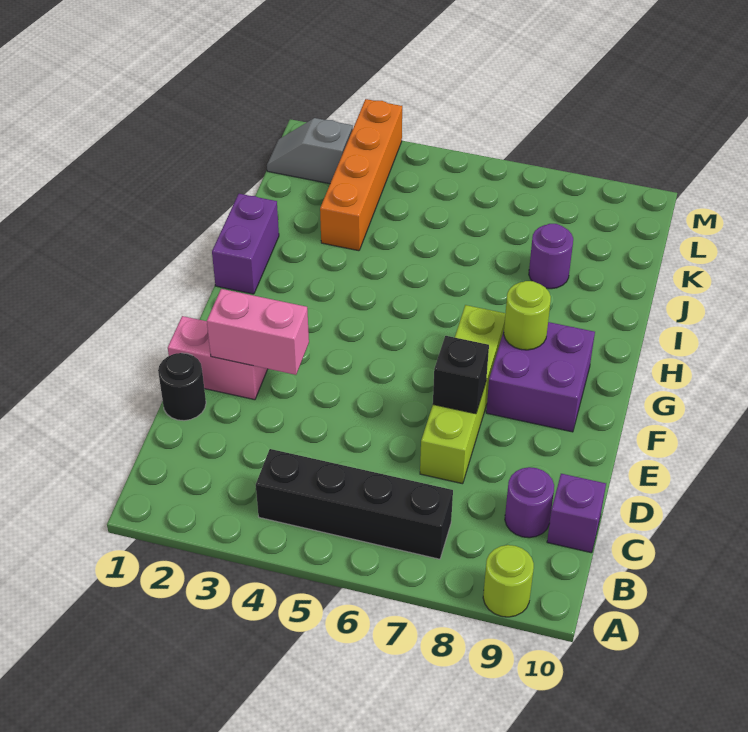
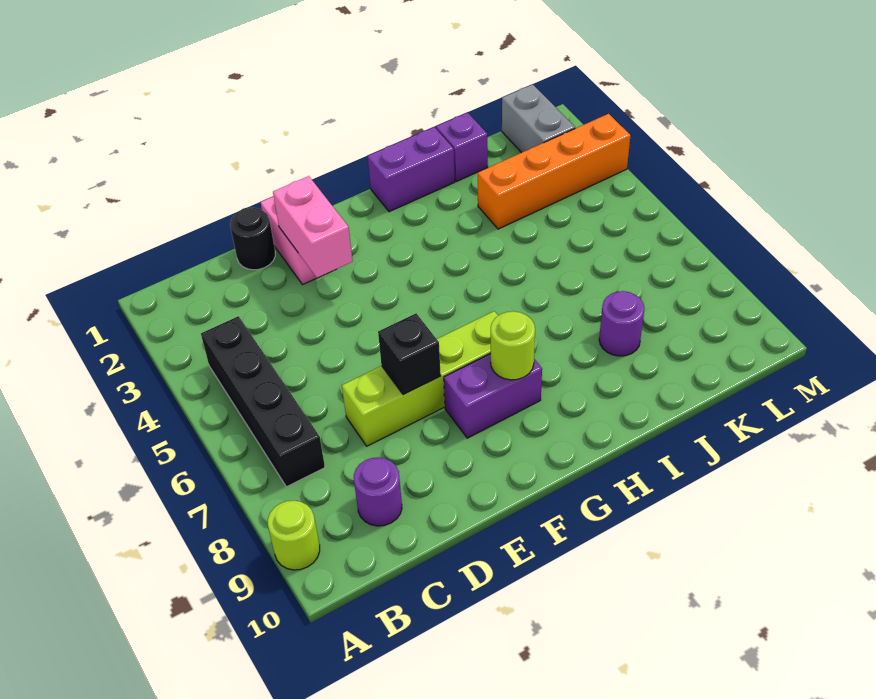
purple 1x1 brick [547,474,606,553] -> purple 1x1 brick moved to [436,113,488,181]
purple 2x2 brick [486,322,595,432] -> purple 1x2 brick [444,354,542,438]
grey 1x2 slope [267,118,353,184] -> grey 1x2 brick [502,84,575,153]

